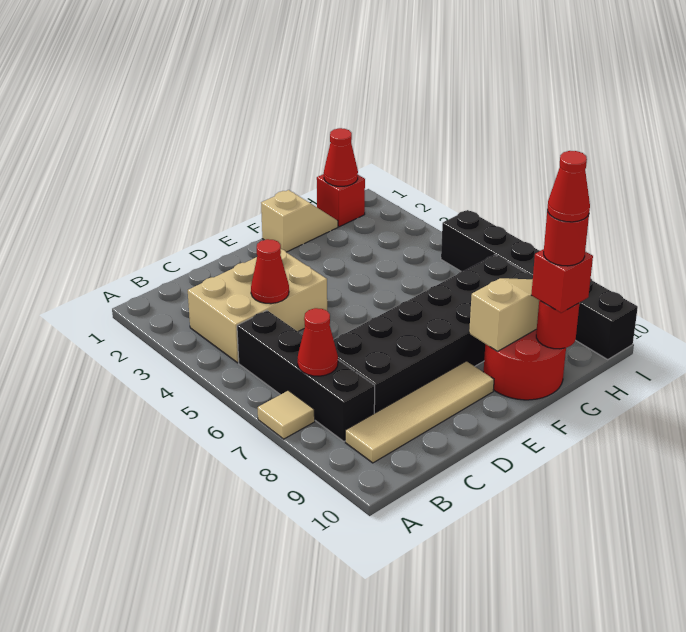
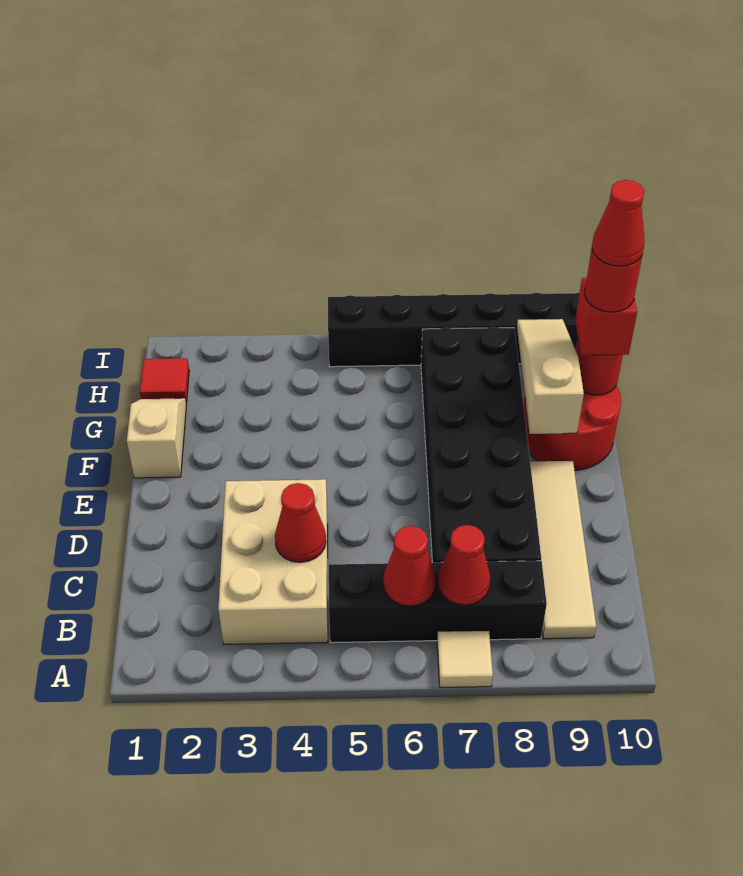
red 1x1 brick [317,174,365,227] -> red 1x1 tile [140,358,189,403]
red 1x1 cone [324,128,358,186] -> red 1x1 cone moved to [383,526,436,606]

